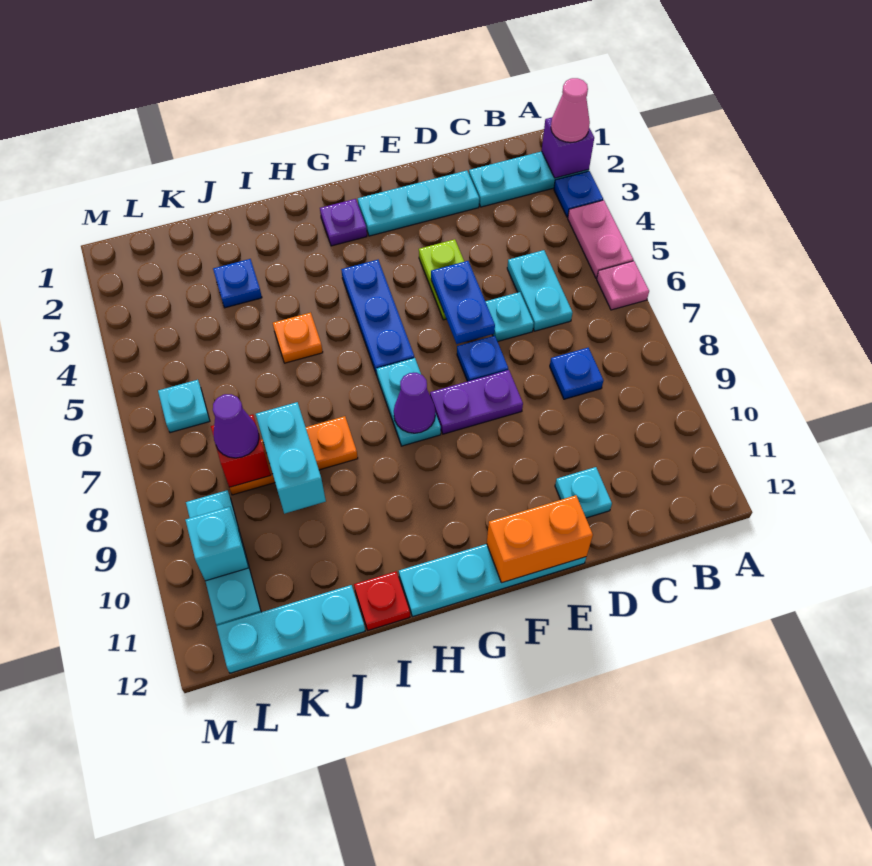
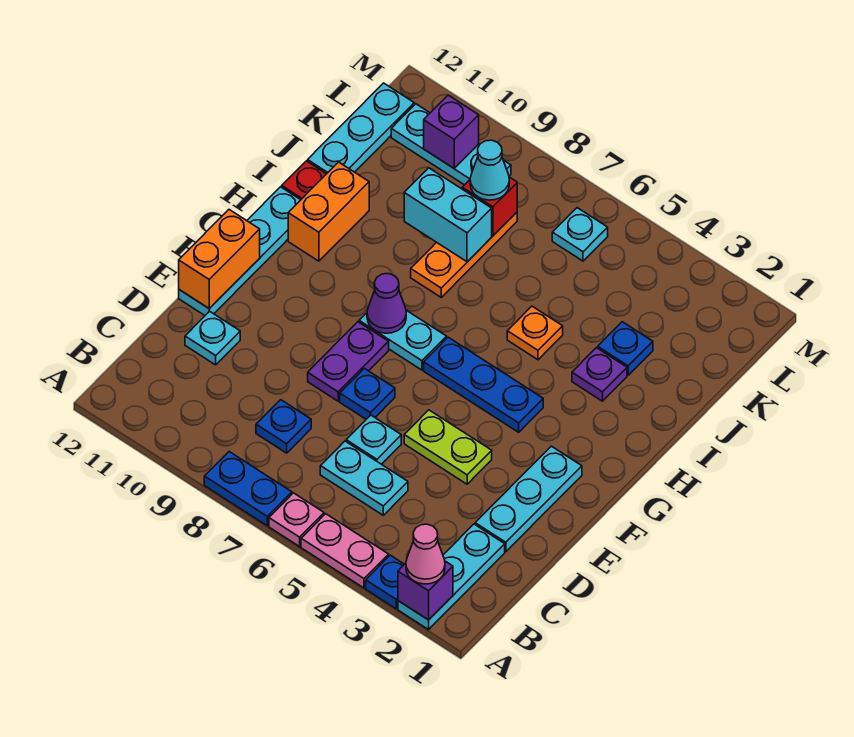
blue 1x2 plate [431,261,495,344] -> blue 1x2 plate moved to [204,452,292,526]
purple 1x1 plate [320,199,367,246] -> purple 1x1 plate moved to [572,348,627,401]
none -> orange 1x2 brick [288,162,369,261]
purple 1x1 cone [213,394,259,458] -> cyan 1x1 cone [470,140,509,200]
cyan 1x1 brick [186,507,248,581] -> purple 1x1 brick [424,95,479,168]

